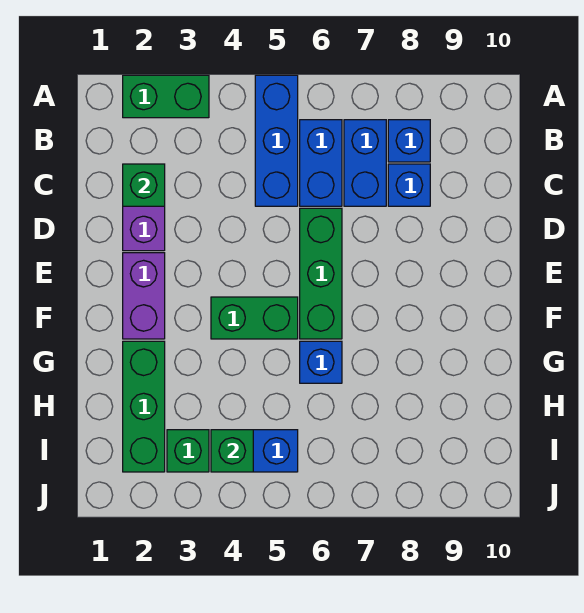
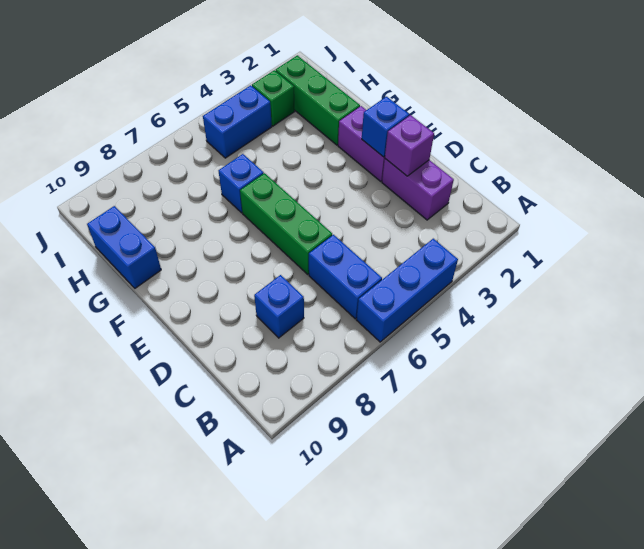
green 1x2 brick [123,75,209,118] -> none
blue 1x3 brick [255,75,298,206] -> blue 1x3 brick turned to [357,239,458,342]
blue 1x2 brick [344,120,386,206] -> blue 1x2 brick moved to [87,206,161,288]
blue 1x1 brick [388,120,430,162] -> blue 1x1 brick moved to [362,97,409,157]
green 1x1 brick [123,164,165,206] -> none
none -> purple 1x1 brick [385,115,434,176]
green 1x2 brick [211,297,298,339] -> none
green 1x1 brick [211,430,253,472] -> none

